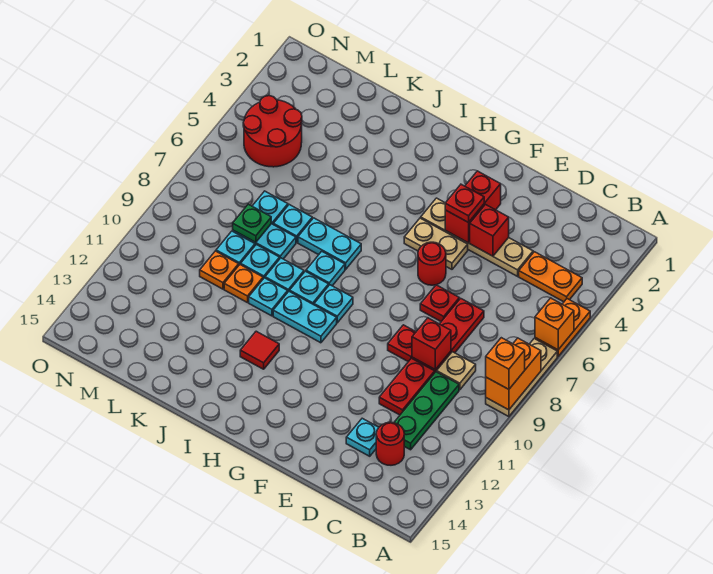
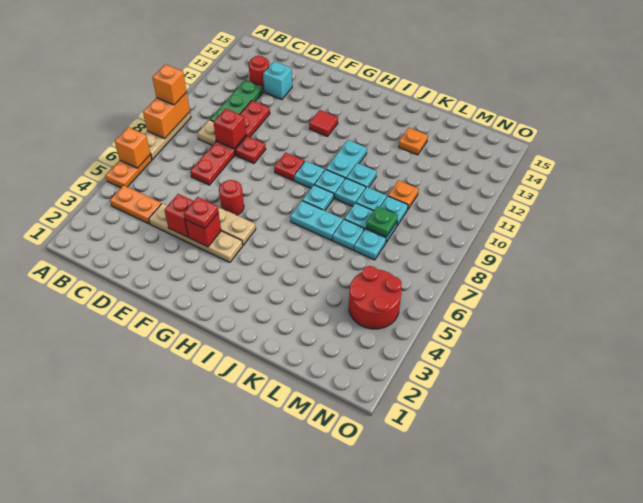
cyan 1x1 plate [346,418,379,456] -> cyan 1x1 brick [263,61,292,100]
red 1x1 plate [420,285,459,321] -> red 1x1 plate moved to [274,153,304,180]
red 1x2 brick [445,171,501,243] -> red 1x1 brick [185,213,221,247]
cyan 1x2 plate [273,291,337,343] -> cyan 1x2 plate turned to [326,140,367,179]
red 1x1 tile [240,331,279,369] -> red 1x1 tile moved to [309,110,338,136]
orange 1x1 plate [224,265,263,303] -> orange 1x1 plate moved to [399,128,428,155]

